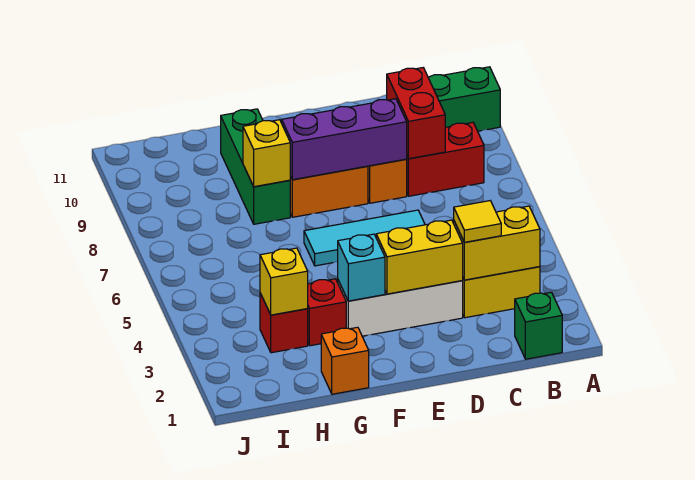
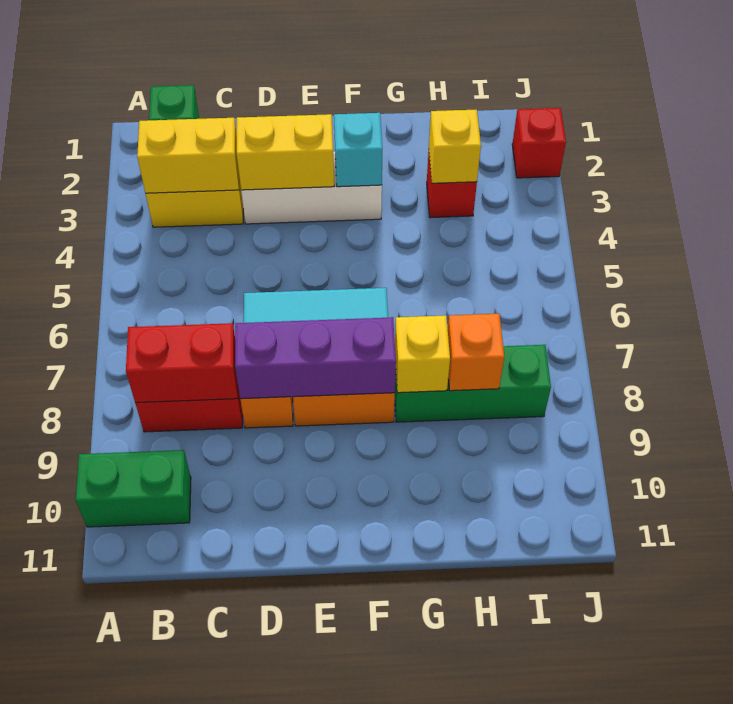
yellow 1x1 tile [454,201,501,242] -> none
red 1x2 brick [387,68,445,159] -> red 1x2 brick turned to [126,323,238,403]
orange 1x1 brick [321,327,369,394] -> orange 1x1 brick moved to [448,314,504,391]
red 1x1 brick [308,279,346,346] -> red 1x1 brick moved to [512,108,566,178]
green 1x3 brick [221,109,290,224] -> green 1x3 brick turned to [395,345,551,422]

